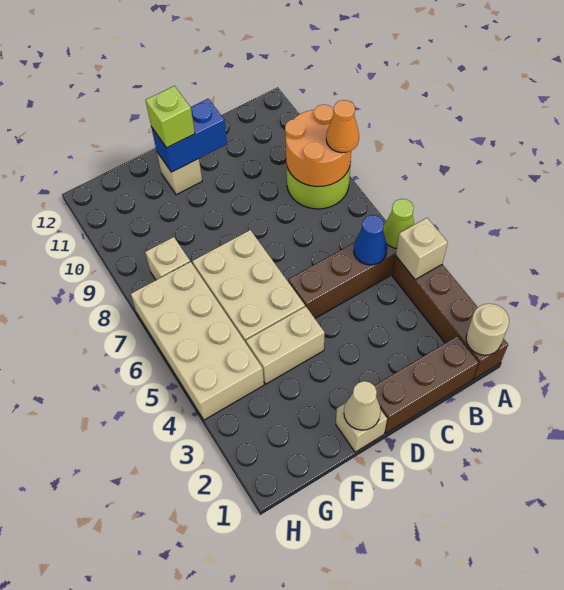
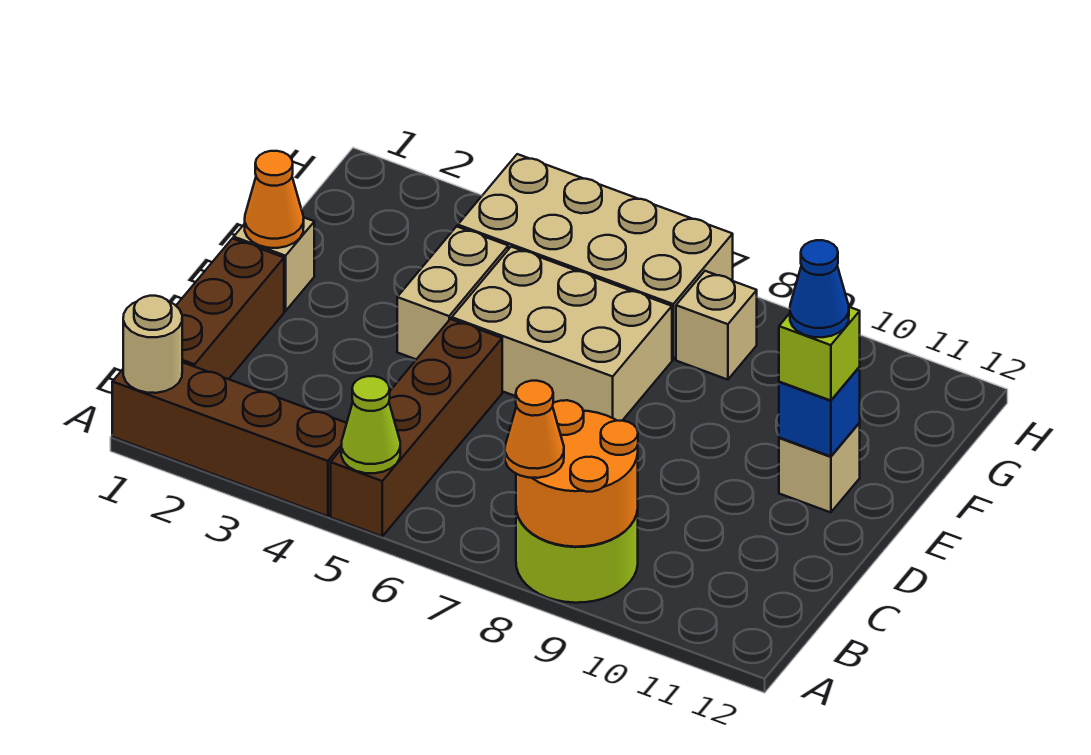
tan 1x1 brick [396,218,448,279] -> none
blue 1x1 cone [354,215,387,265] -> blue 1x1 cone moved to [790,240,849,337]
blue 1x2 brick [151,99,227,172] -> blue 1x1 brick [779,367,860,457]
tan 1x1 cone [344,381,381,430] -> orange 1x1 cone [245,151,304,248]

